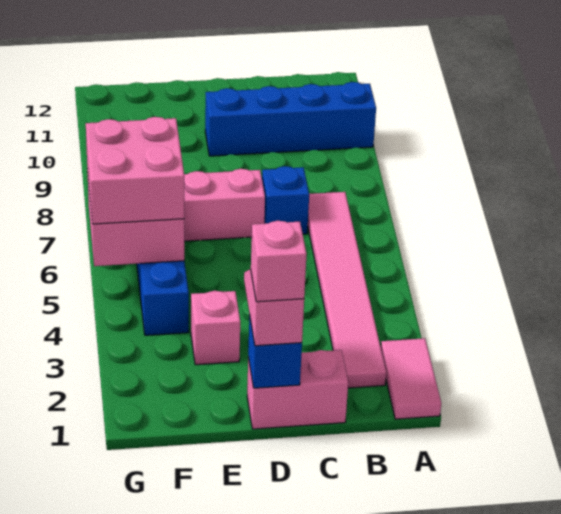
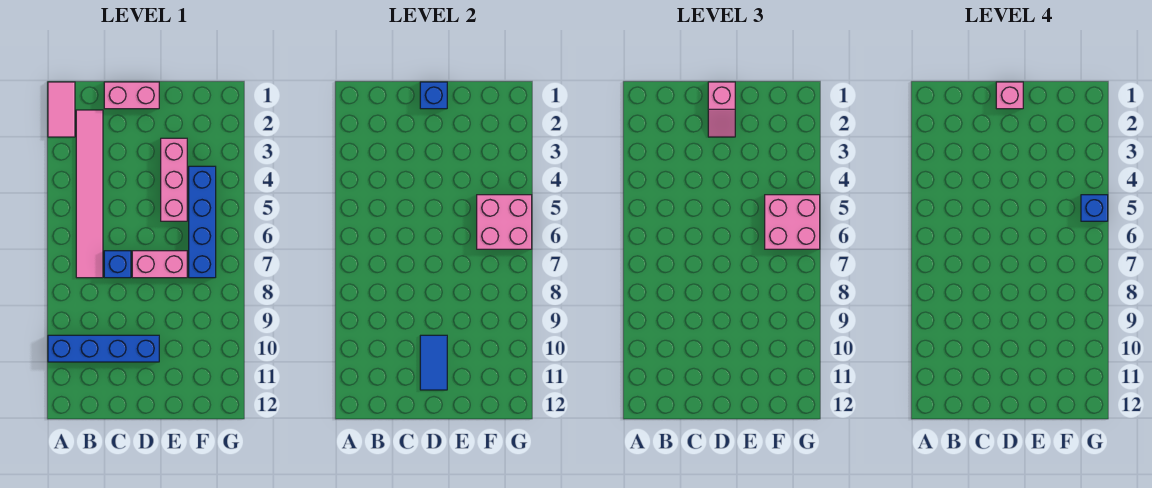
none -> blue 1x2 tile [420,335,447,390]
pink 1x1 brick [191,291,240,365] -> pink 1x3 brick [161,138,187,221]
none -> blue 1x1 brick [1081,195,1108,221]

